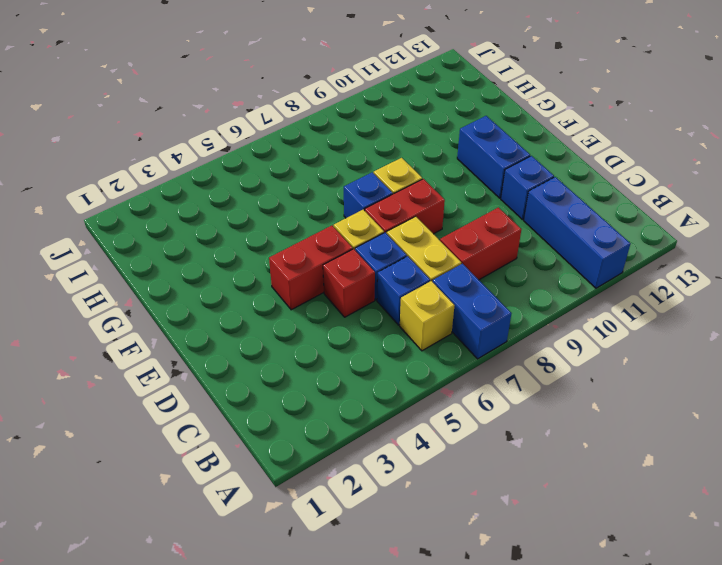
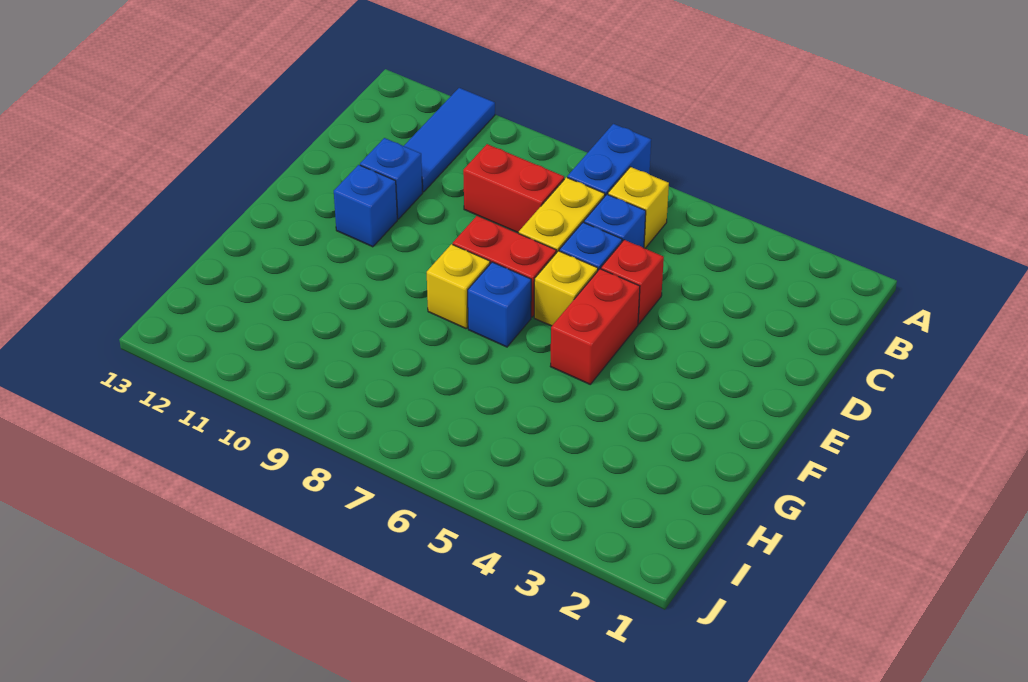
blue 1x3 brick [524,177,630,288] -> blue 1x3 tile [404,88,495,192]
red 1x2 brick [269,226,353,310] -> red 1x2 brick turned to [550,269,640,384]
blue 1x2 brick [457,116,530,198] -> blue 1x1 brick [334,165,397,247]

